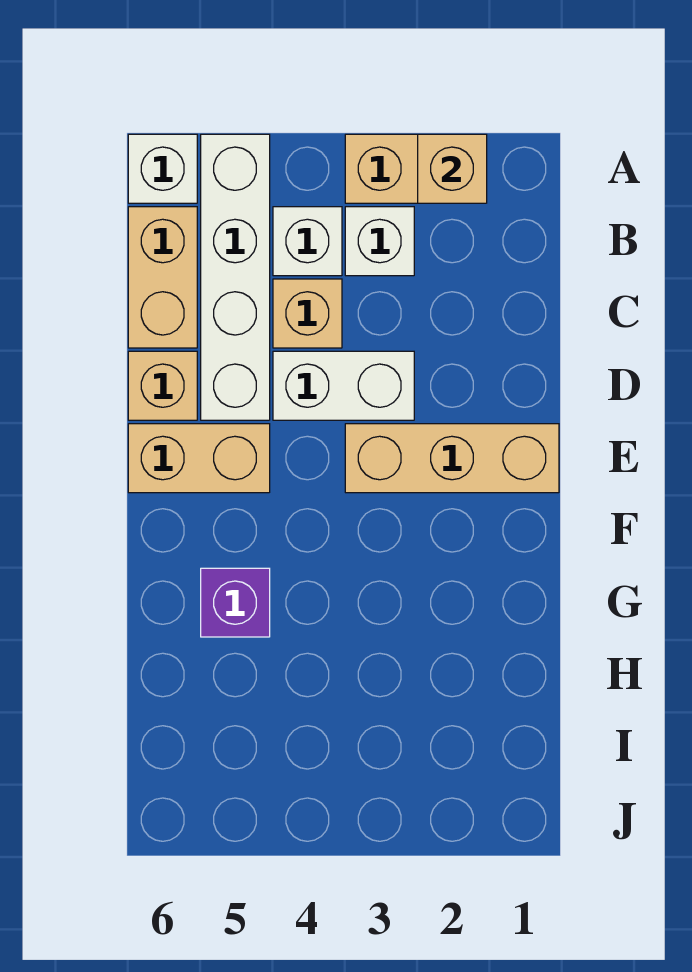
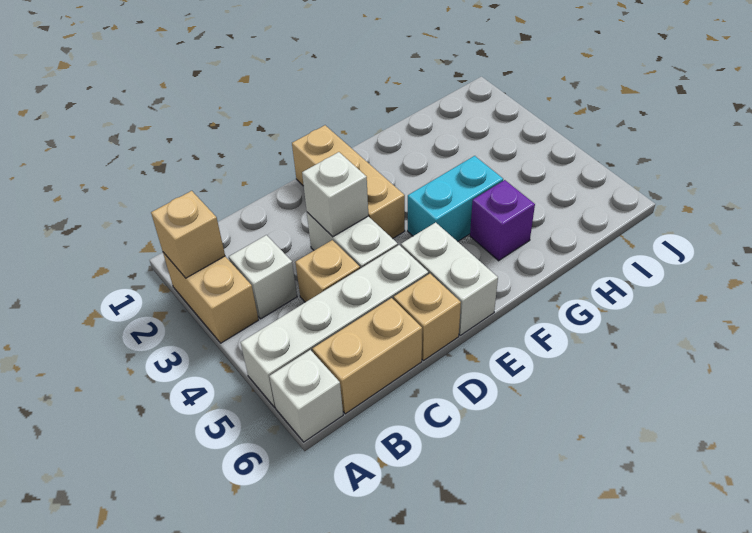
white 1x1 brick [273,207,342,276] -> white 1x1 brick moved to [302,152,368,237]
tan 1x2 brick [128,424,270,493] -> white 1x2 brick [401,222,498,335]
none -> cyan 1x2 brick [408,156,503,242]

